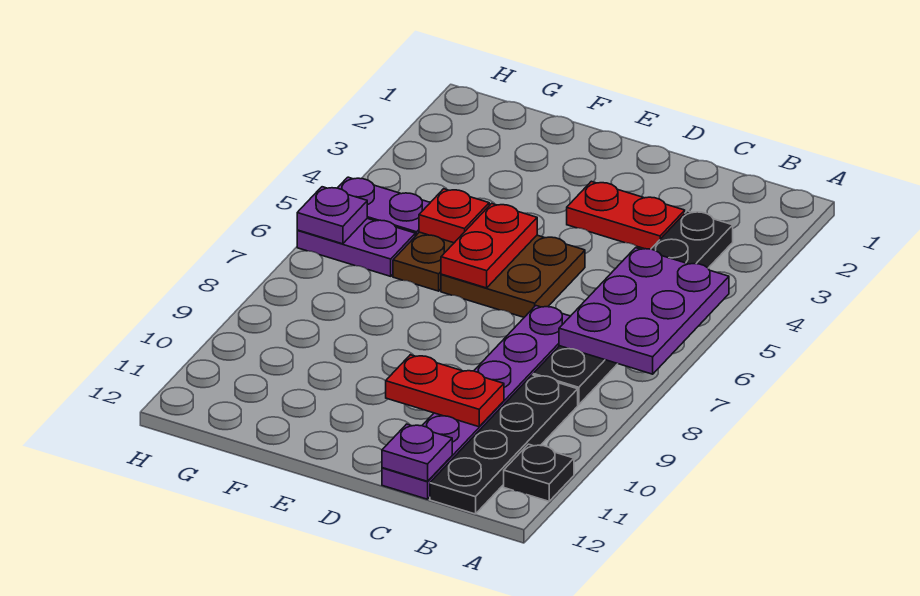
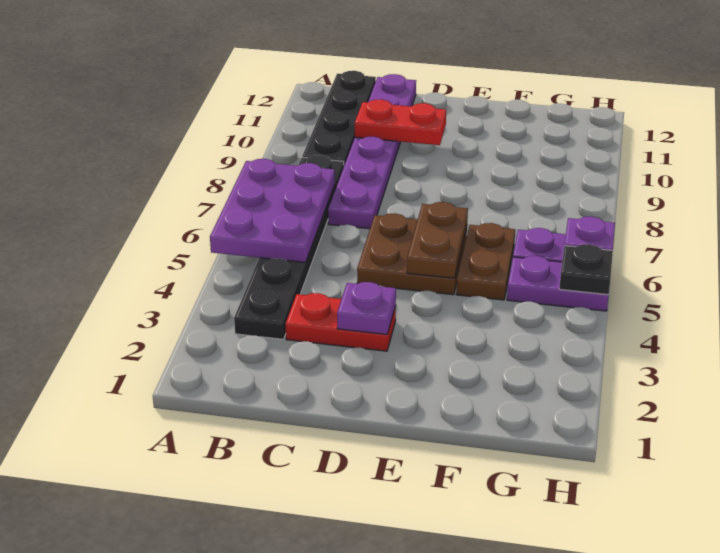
black 1x1 plate [504,444,574,501] -> black 1x1 plate moved to [559,244,613,295]
purple 1x1 plate [382,424,452,481] -> purple 1x1 plate moved to [337,282,396,334]
red 1x2 plate [441,203,537,288] -> brown 1x2 plate [407,202,468,278]
red 1x1 plate [419,189,489,243] -> none

